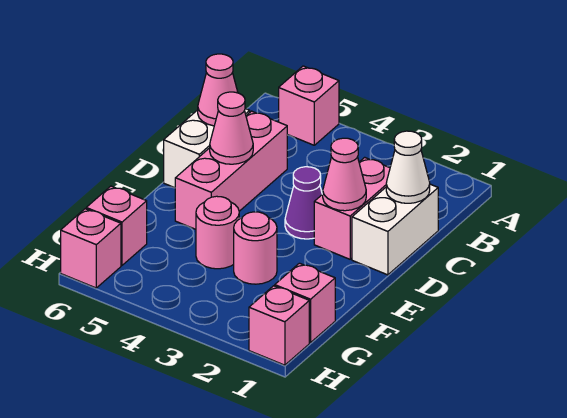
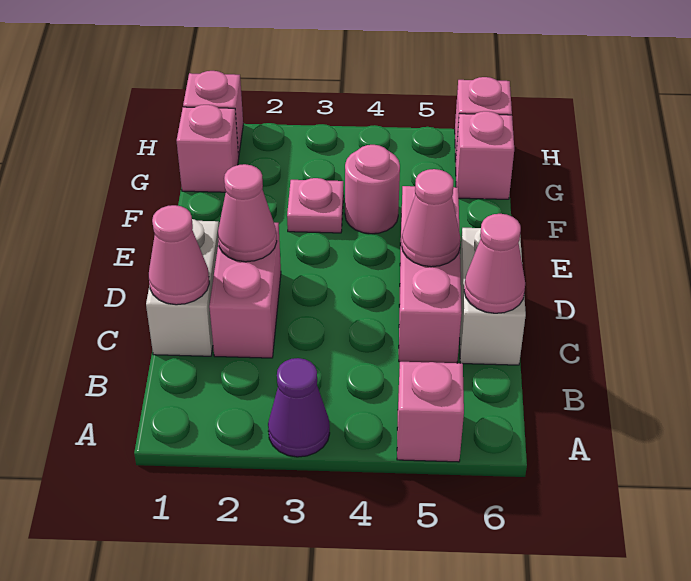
white 1x1 cone [386,131,430,203] -> pink 1x1 cone [149,205,209,305]
purple 1x1 cone [285,167,322,239] -> purple 1x1 cone moved to [268,358,330,457]
pink 1x1 round brick [234,212,277,284] -> pink 1x1 plate [287,178,344,233]

